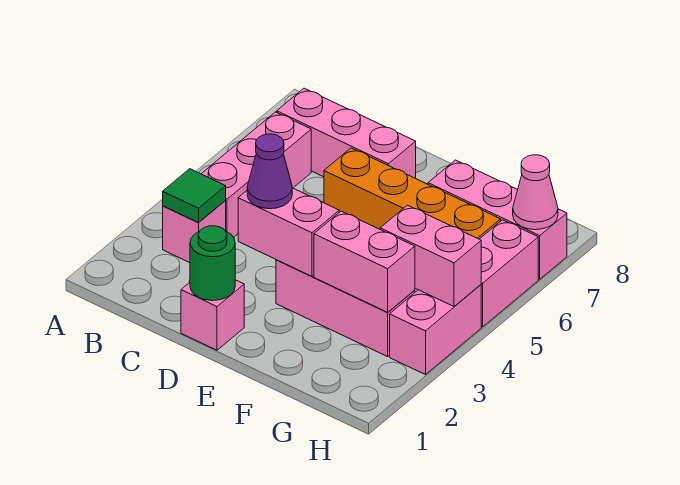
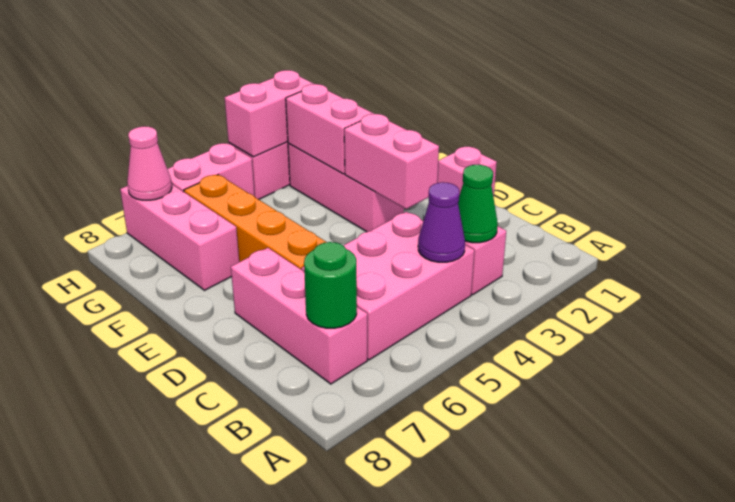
green 1x1 tile [163,169,226,223] -> green 1x1 cone [458,165,498,243]
pink 1x3 brick [202,112,311,237] -> pink 2x3 brick [302,212,474,360]
green 1x1 round brick [190,226,235,301] -> green 1x1 round brick moved to [304,242,357,328]
purple 1x1 cone [247,134,292,209] -> purple 1x1 cone moved to [418,182,465,262]
pink 1x2 brick [380,205,481,306] -> pink 1x2 brick turned to [225,70,314,157]

